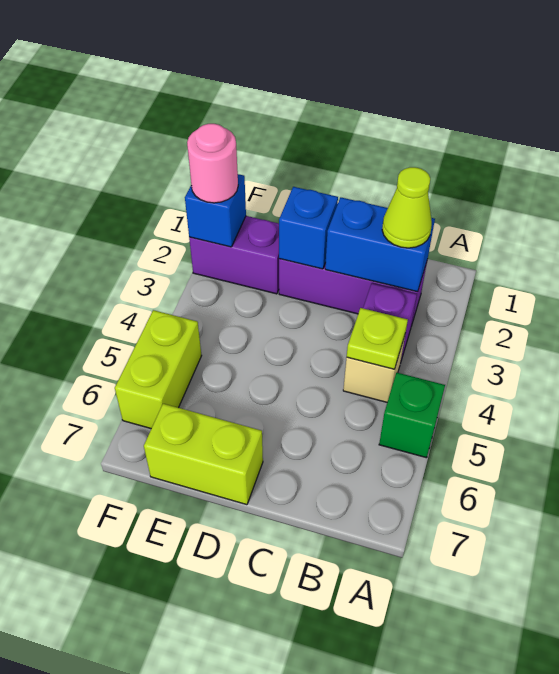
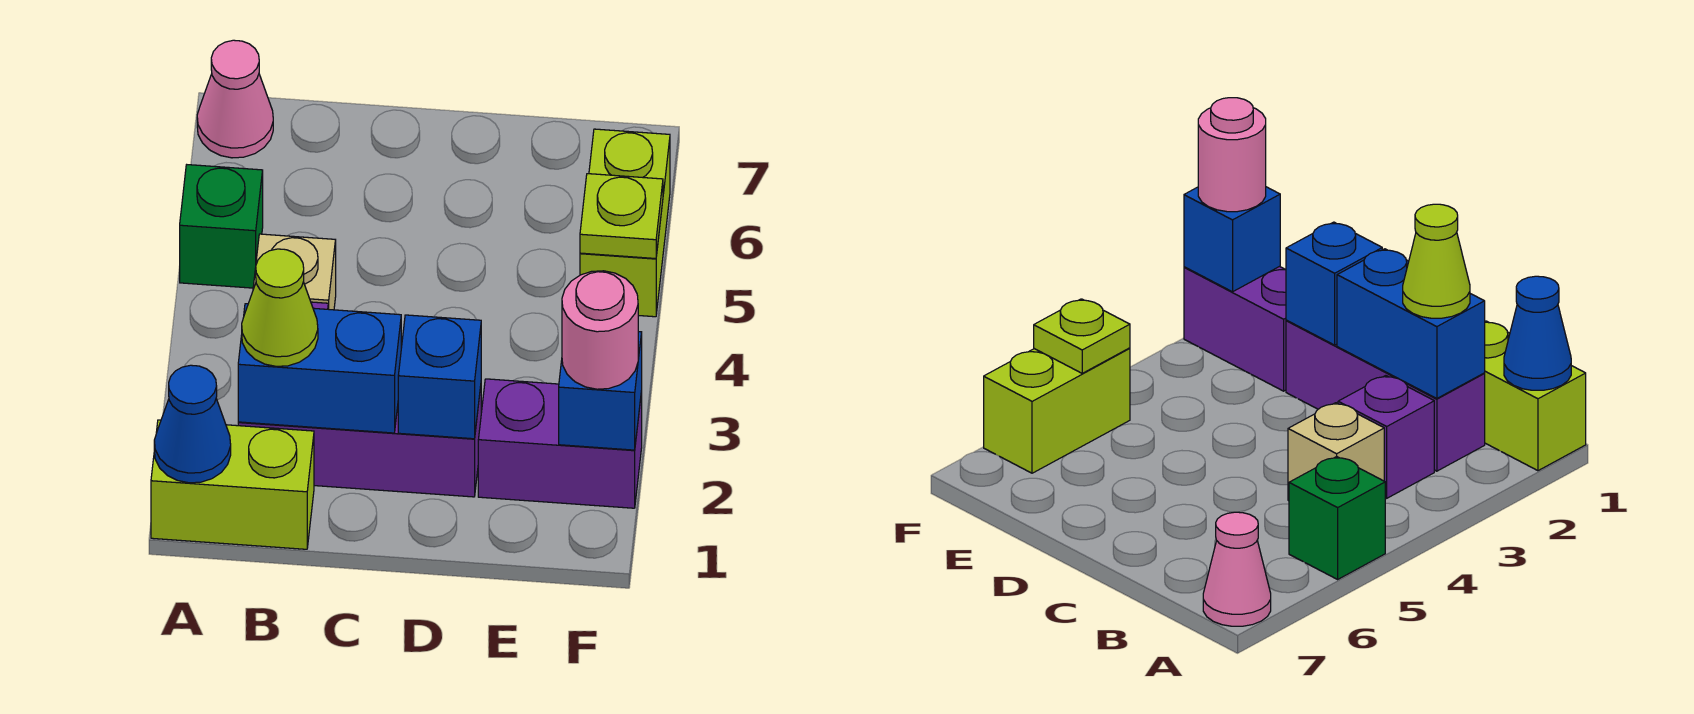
none -> blue 1x1 cone [154,365,231,483]
none -> pink 1x1 cone [197,40,273,158]
lime 1x1 plate [347,308,408,369] -> lime 1x1 plate moved to [580,174,663,259]
lime 1x2 brick [144,404,263,505] -> lime 1x2 brick moved to [151,420,314,549]

